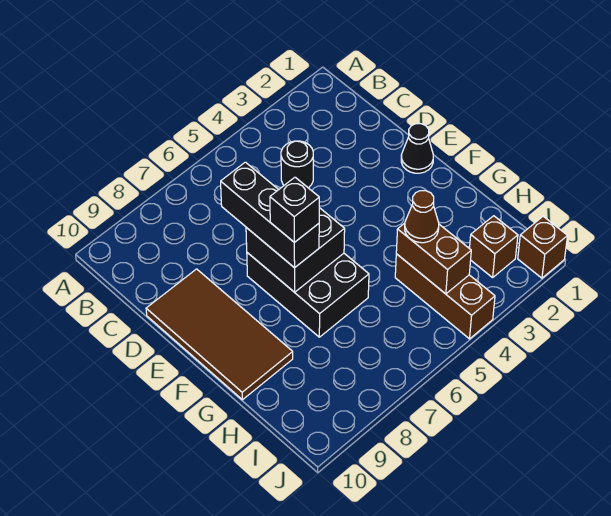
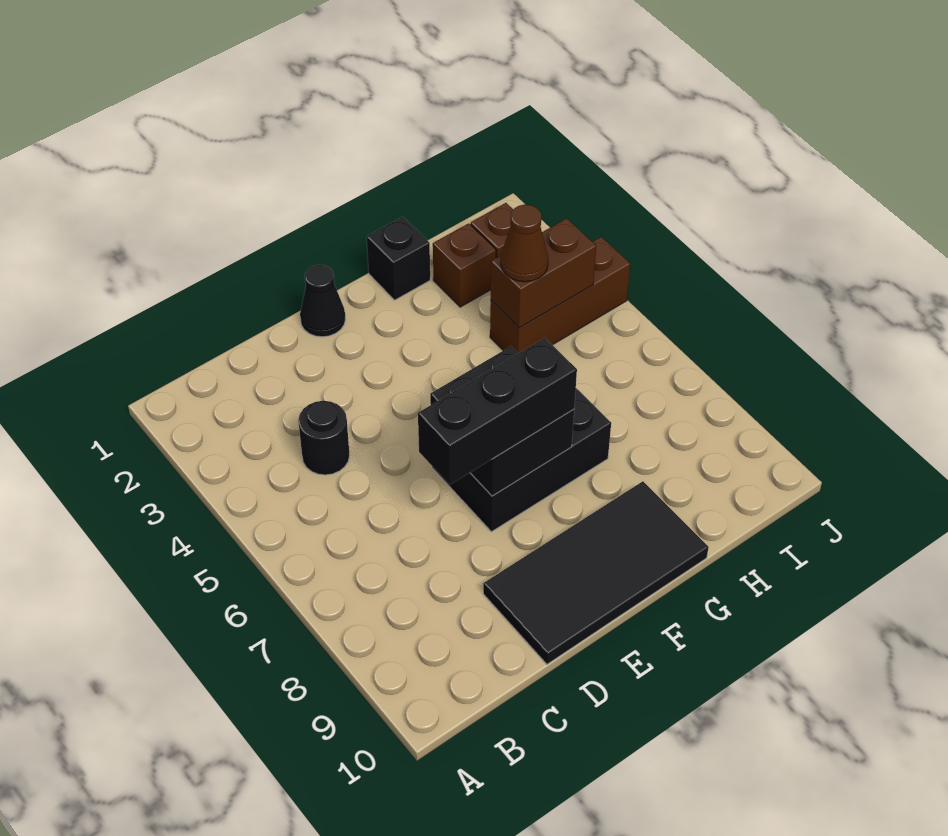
brown 2x4 tile [146,269,293,400] -> black 2x4 tile [483,481,709,664]
black 1x1 brick [270,177,319,242] -> black 1x1 brick moved to [367,217,430,300]
brown 1x1 brick [518,216,567,278] -> brown 1x1 brick moved to [433,223,496,307]

